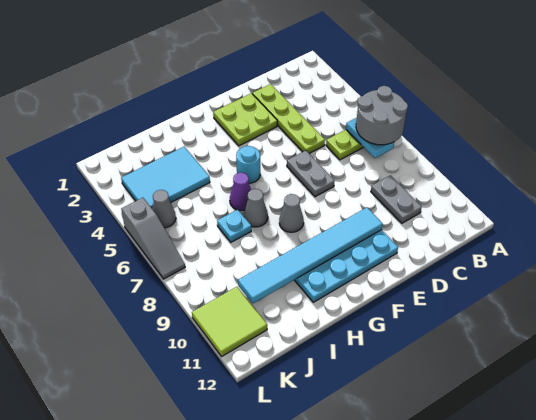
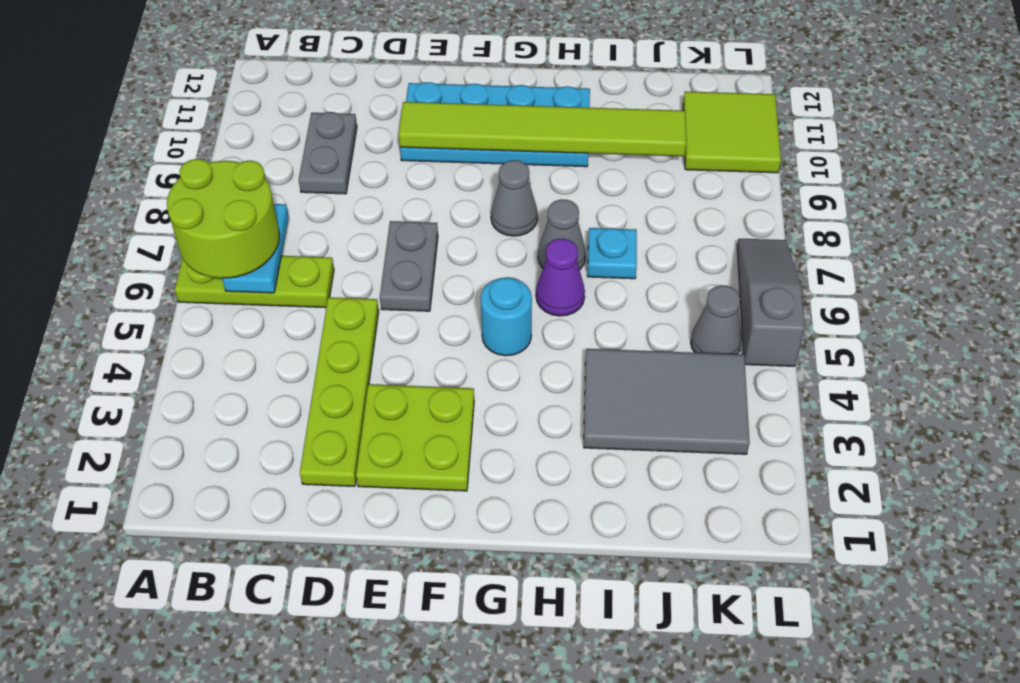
grey 2x2 round brick [356,86,408,145] -> lime 2x2 round brick [167,159,279,279]
cyan 1x6 tile [238,208,382,303] -> lime 1x6 tile [399,102,686,156]
cyan 2x3 tile [121,147,210,208] -> grey 2x3 tile [584,349,750,454]

